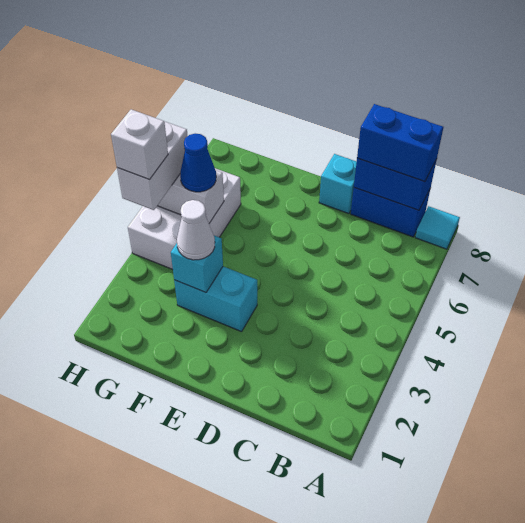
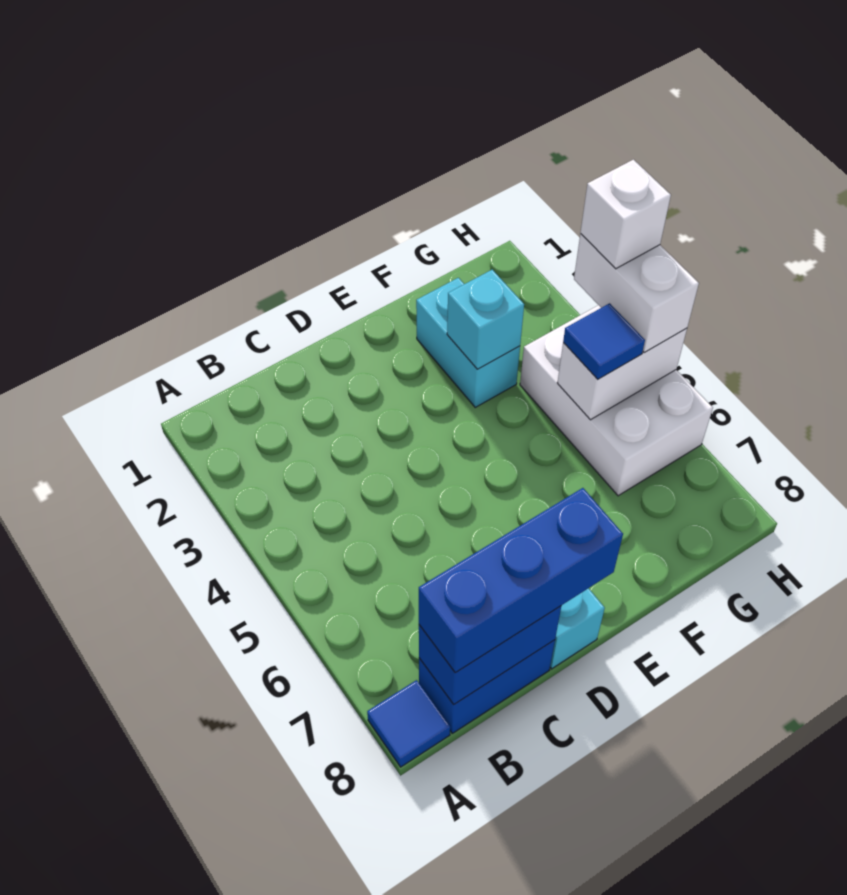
cyan 1x1 tile [415,206,460,249] -> blue 1x1 tile [367,680,450,767]
blue 1x2 brick [357,104,443,182] -> blue 1x3 brick [419,488,623,673]
cyan 1x2 brick [174,266,257,332] -> cyan 1x2 brick turned to [416,278,520,407]
white 1x1 cone [177,200,215,260] -> none
blue 1x1 cone [180,134,216,192] -> blue 1x1 tile [563,303,645,379]

